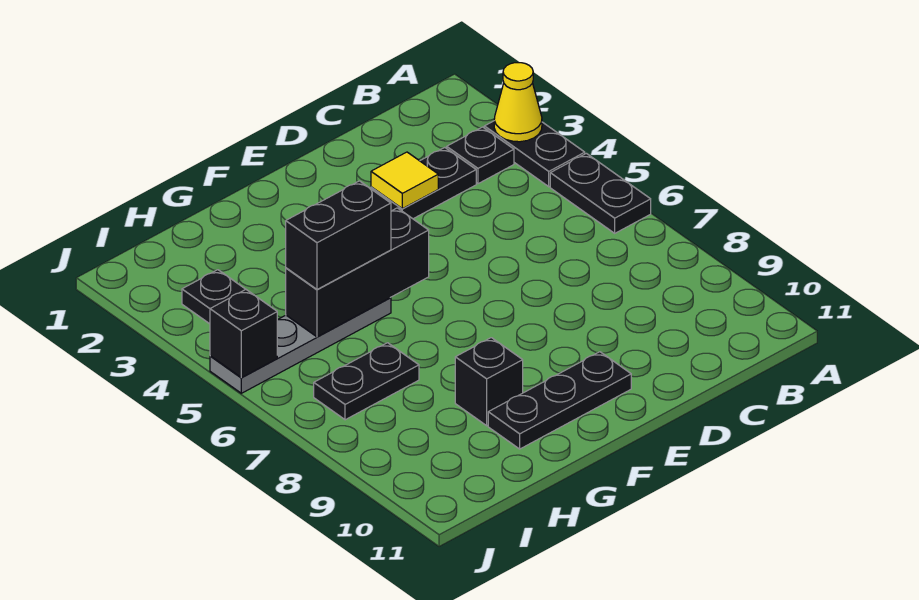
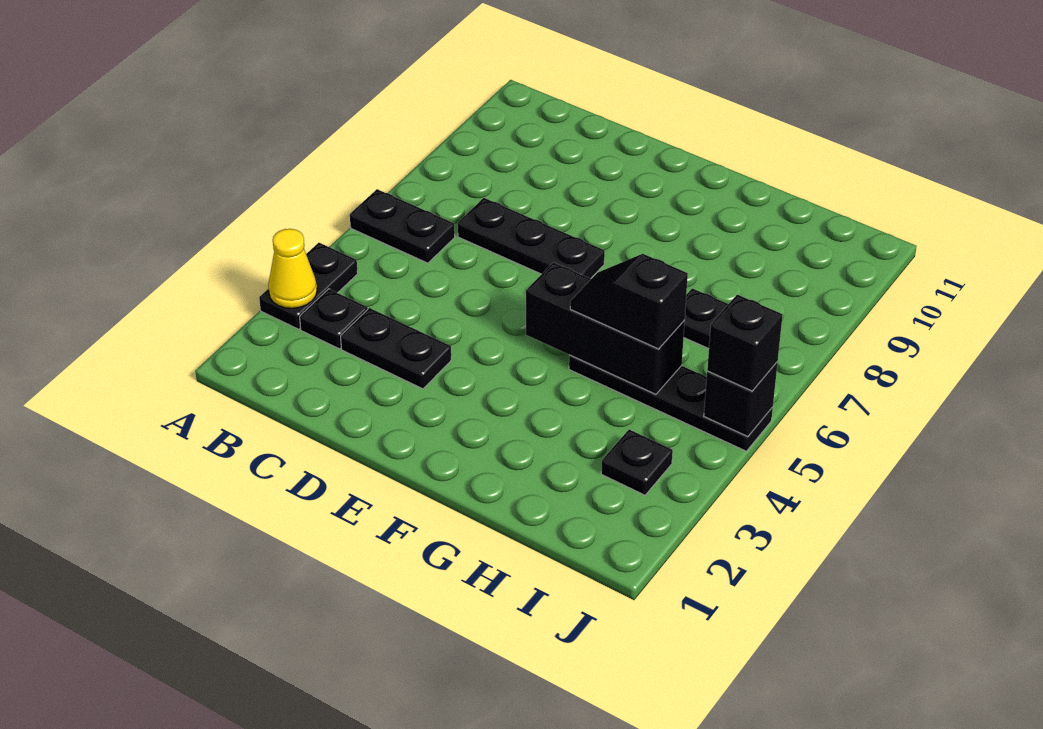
black 1x2 plate [550,153,651,233] -> black 1x2 plate turned to [350,189,455,263]
yellow 1x1 tile [371,152,438,209] -> none
black 1x3 plate [488,352,631,449] -> black 1x3 plate moved to [458,198,605,279]
grey 1x4 plate [210,298,391,393] -> black 1x4 plate [569,355,773,451]
black 1x2 brick [286,181,391,289] -> black 1x2 slope [570,254,688,349]
black 1x1 brick [455,338,523,426] -> black 1x1 brick moved to [707,295,783,391]

